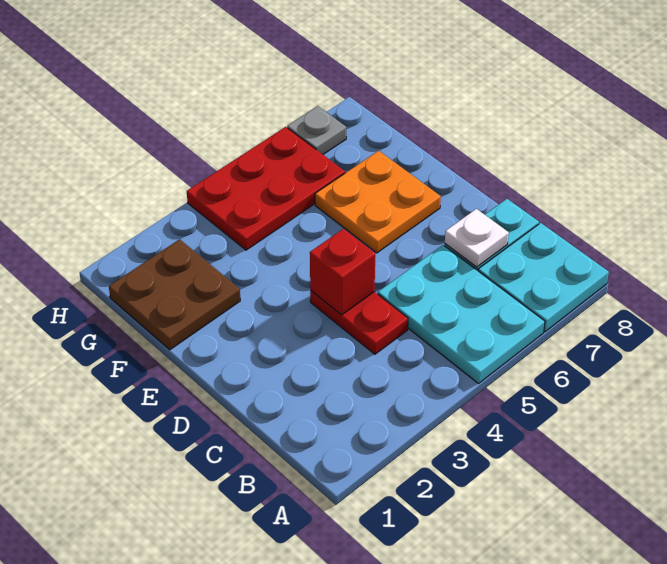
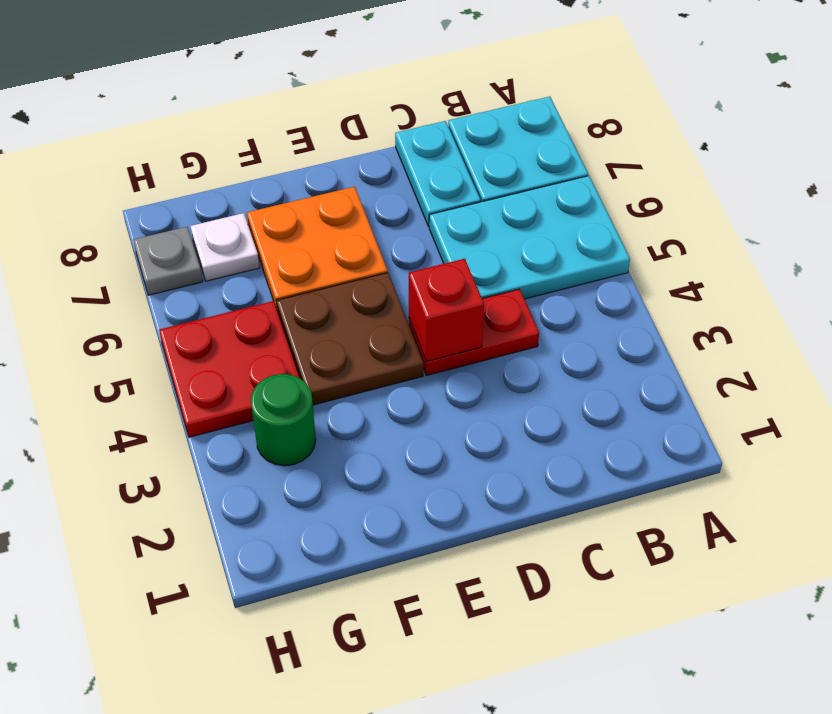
white 1x1 plate [445,209,509,267] -> white 1x1 plate moved to [190,213,259,281]
brown 2x2 plate [109,239,240,350] -> brown 2x2 plate moved to [277,273,424,405]
none -> green 1x1 round brick [251,374,316,466]
red 2x3 plate [187,127,345,250] -> red 2x2 plate [159,301,299,437]

